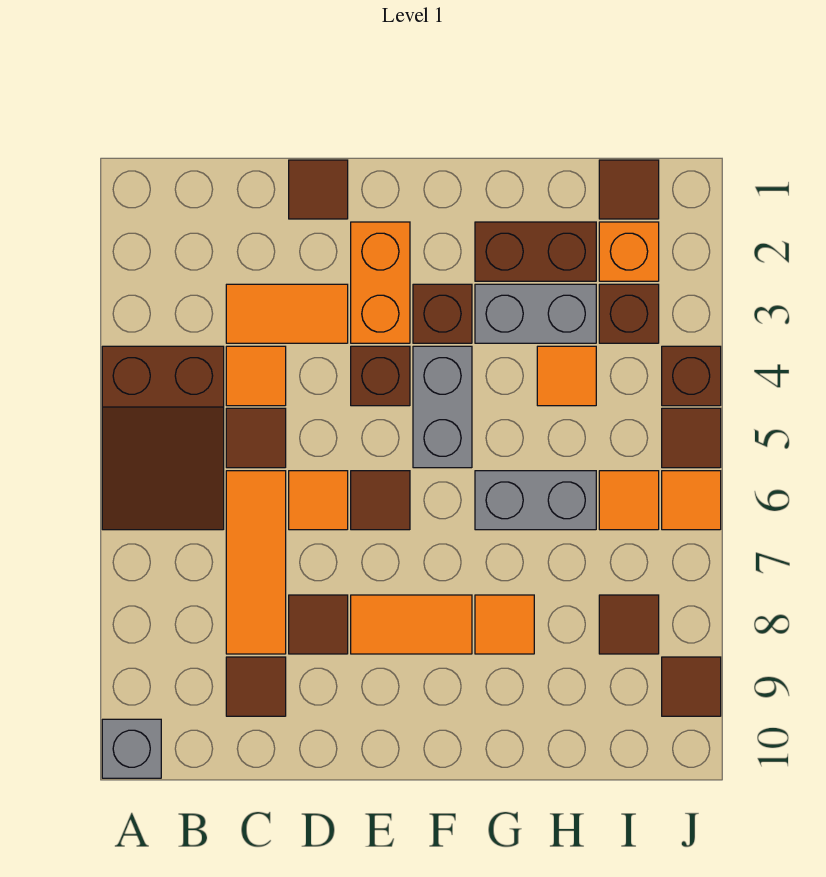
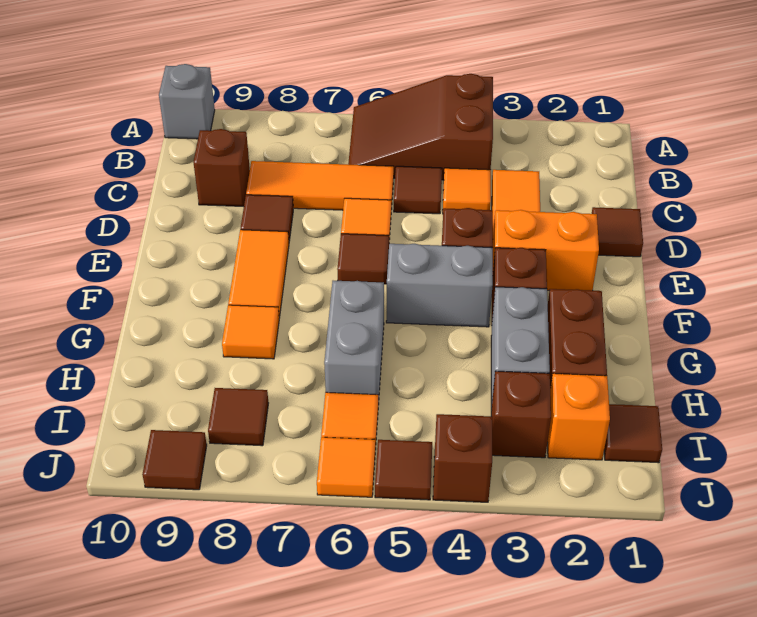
brown 1x1 tile [226,657,286,716] -> brown 1x1 brick [193,129,250,206]
orange 1x1 tile [537,346,596,406] -> none

